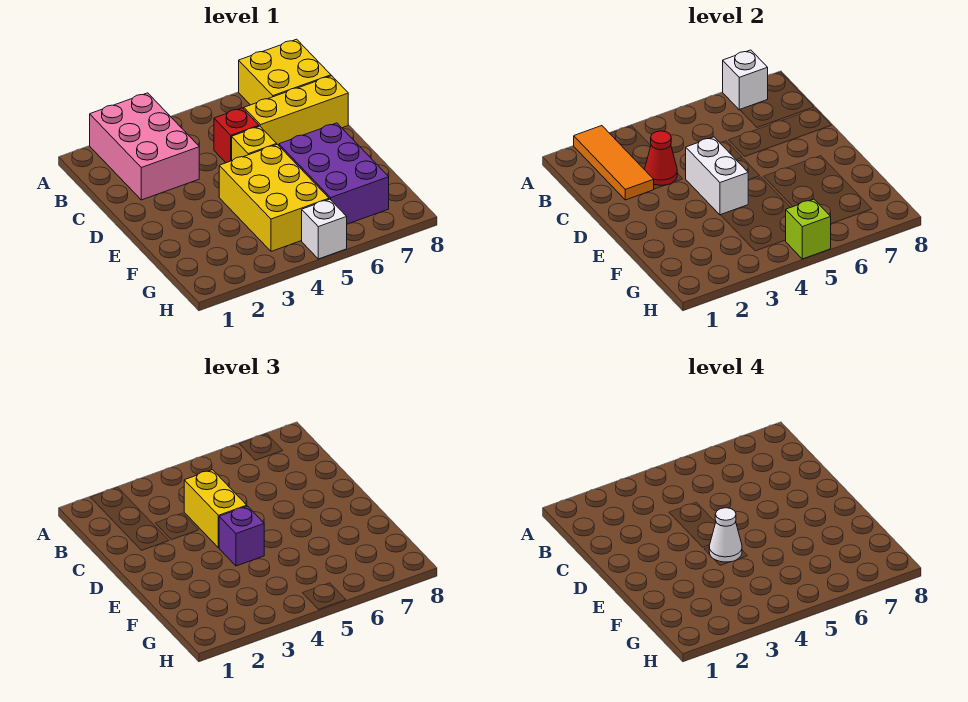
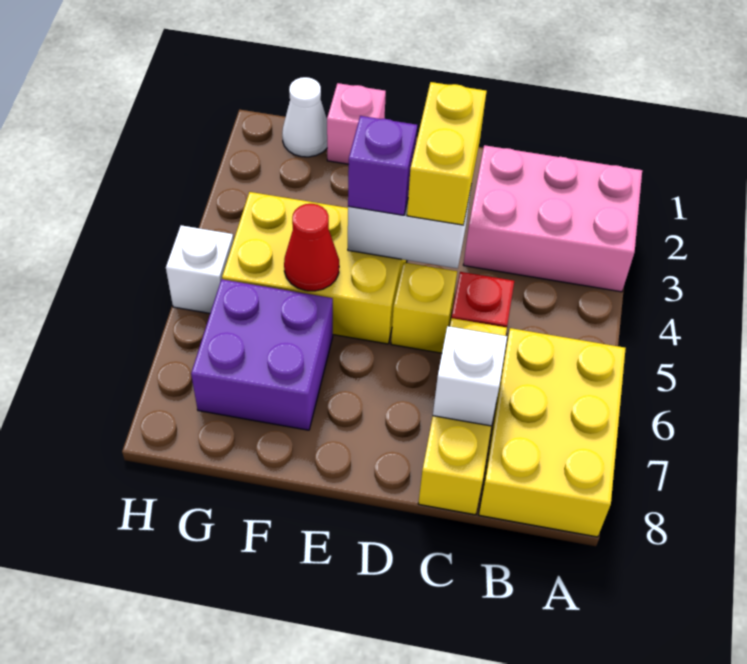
orange 1x3 tile [574,126,654,200] -> none
yellow 2x2 brick [239,39,331,105] -> yellow 2x3 brick [479,328,626,537]
white 1x1 brick [723,50,768,110] -> white 1x1 brick moved to [433,326,507,426]
red 1x1 cone [645,131,677,185] -> red 1x1 cone moved to [284,204,339,291]
yellow 1x2 brick [184,470,247,548] -> yellow 1x2 brick turned to [407,82,487,225]
white 1x1 cone [709,508,742,562] -> white 1x1 cone moved to [282,77,327,157]
purple 2x3 brick [279,123,389,224] -> purple 2x2 brick [191,279,333,430]
none -> pink 1x1 brick [327,83,386,164]
lime 1x1 brick [786,199,831,259] -> none

